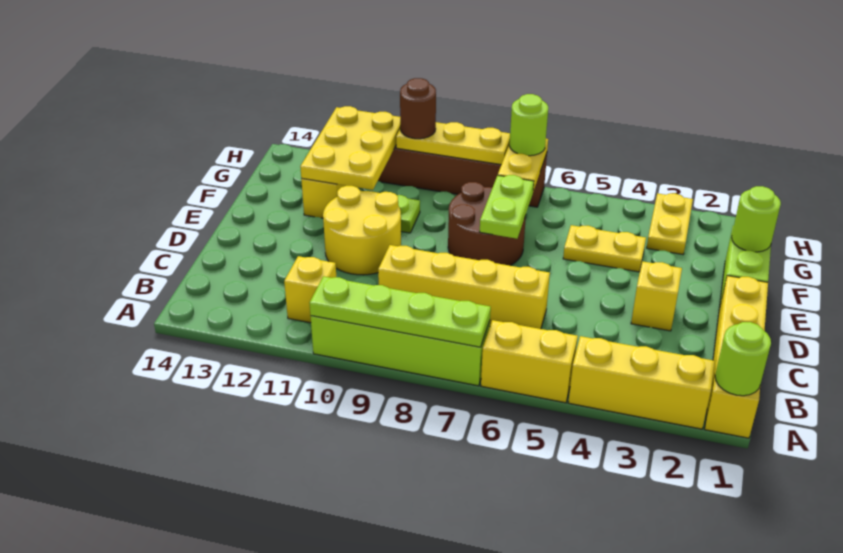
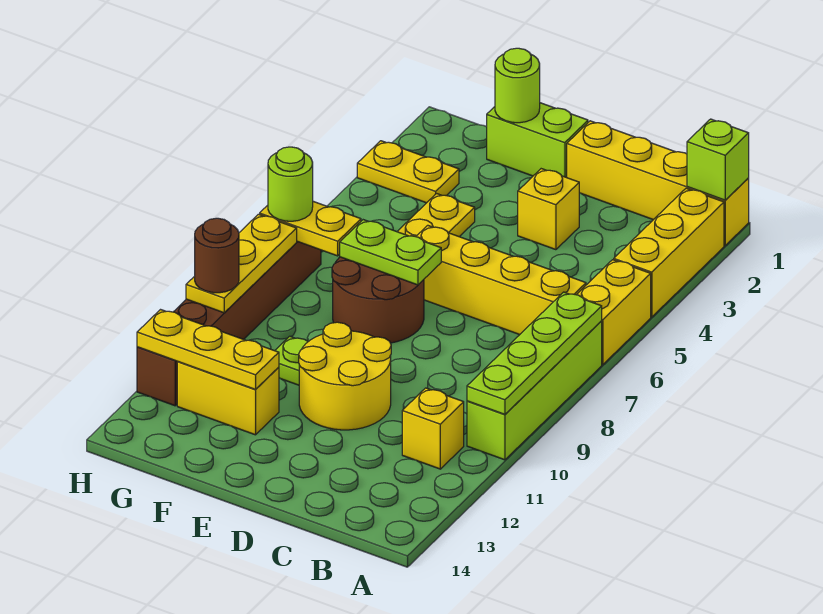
lime 1x1 round brick [715,322,771,396] -> lime 1x1 brick [687,119,749,200]
yellow 1x4 brick [378,245,550,329] -> yellow 1x4 brick turned to [416,225,586,335]
yellow 2x3 plate [300,106,400,190] -> yellow 1x3 plate [137,310,279,389]

